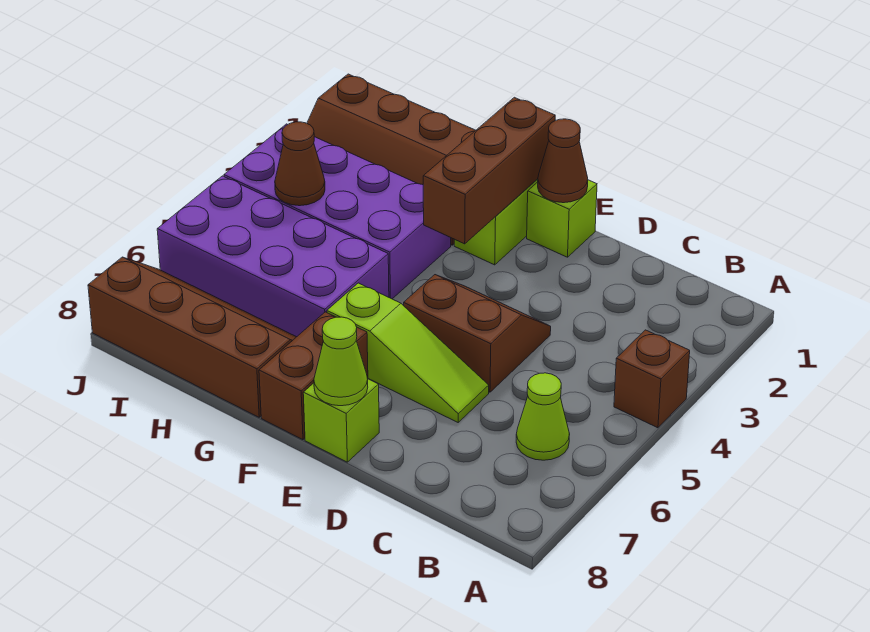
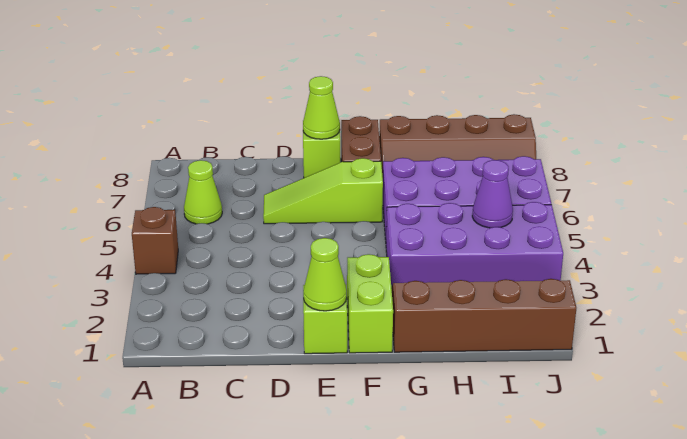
brown 2x2 slope [404,275,551,392] -> none
brown 1x1 cone [538,119,588,203] -> lime 1x1 cone [303,238,347,311]
brown 1x3 brick [423,97,555,244] -> none
brown 1x1 cone [275,122,325,206] -> purple 1x1 cone [472,160,513,228]

